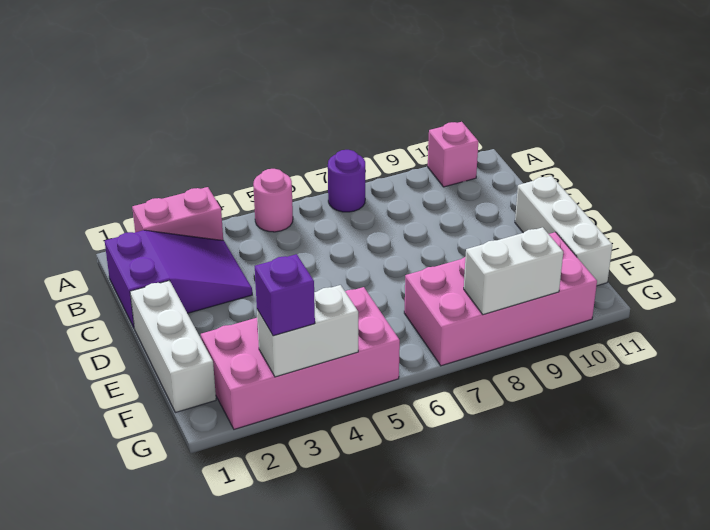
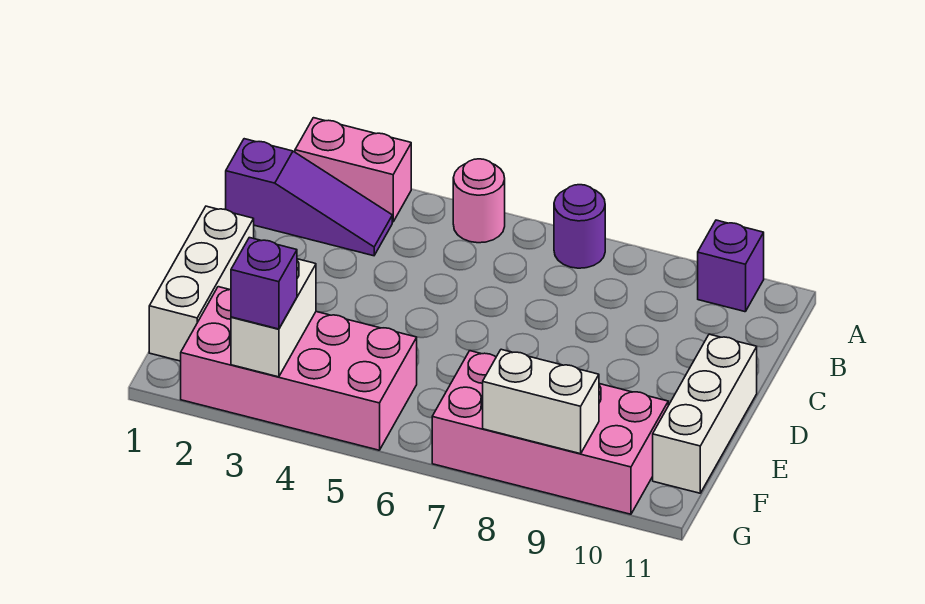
pink 1x1 brick [428,122,478,187] -> purple 1x1 brick [698,220,764,312]
purple 2x3 slope [105,230,252,328] -> purple 1x3 slope [226,139,392,256]
white 1x2 brick [257,285,358,377] -> white 1x2 brick turned to [231,259,316,377]

